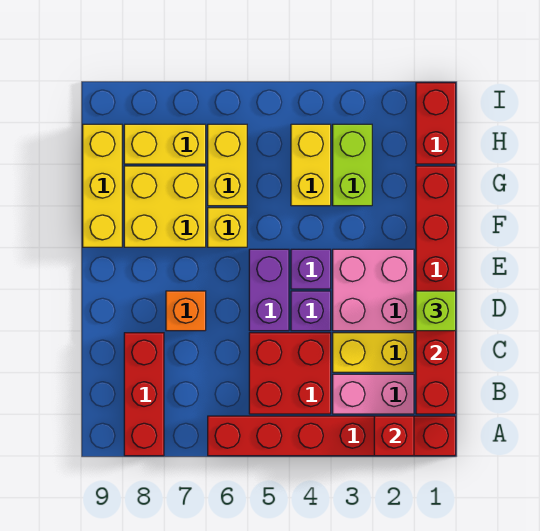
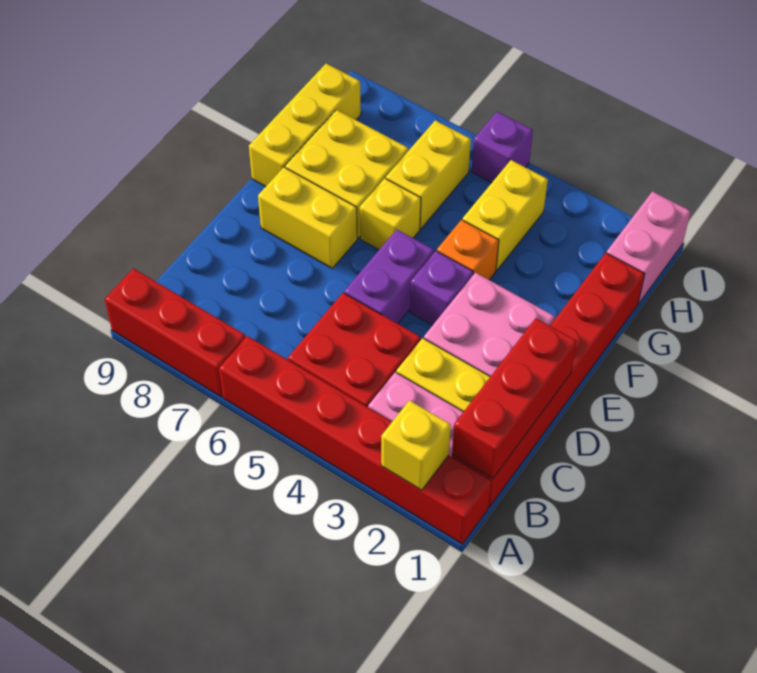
red 1x1 brick [374,416,414,456] -> yellow 1x1 brick [381,400,451,490]
red 1x3 brick [124,333,164,456] -> red 1x3 brick turned to [105,268,246,397]
lime 1x1 brick [416,291,456,331] -> none
purple 1x1 brick [291,291,331,331] -> purple 1x1 brick moved to [472,112,533,183]
orange 1x1 brick [166,291,206,331] -> orange 1x1 brick moved to [437,220,499,280]
lime 1x2 brick [333,124,372,206] -> none
red 1x2 brick [416,83,456,164] -> pink 1x2 brick [607,192,691,304]
yellow 1x2 brick [124,124,206,164] -> yellow 1x2 brick moved to [258,167,357,268]

